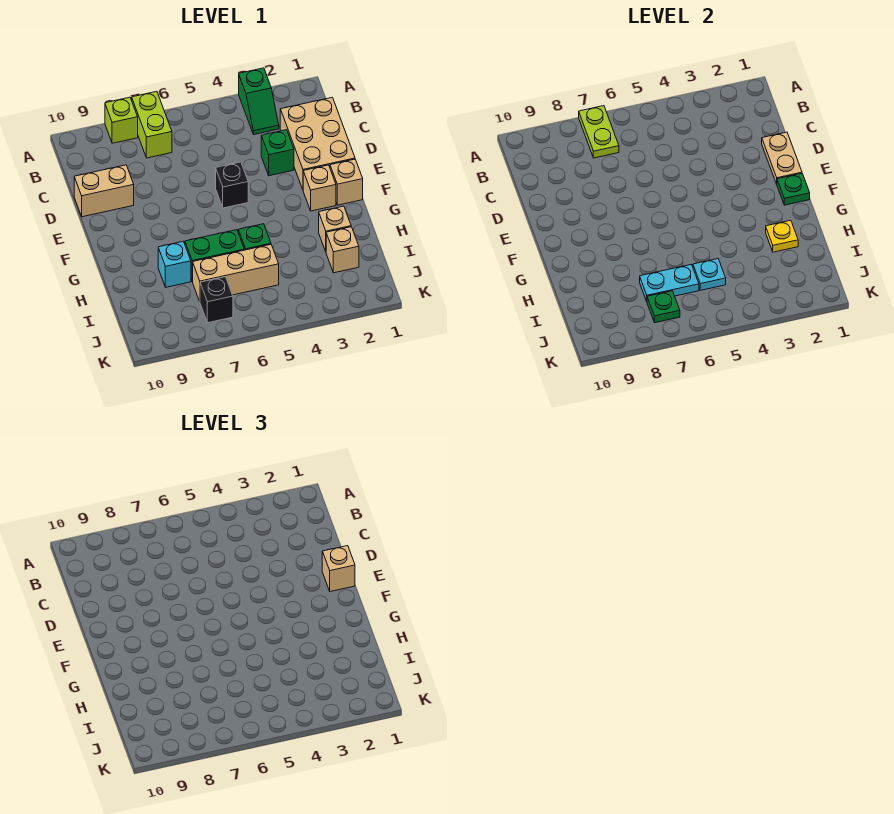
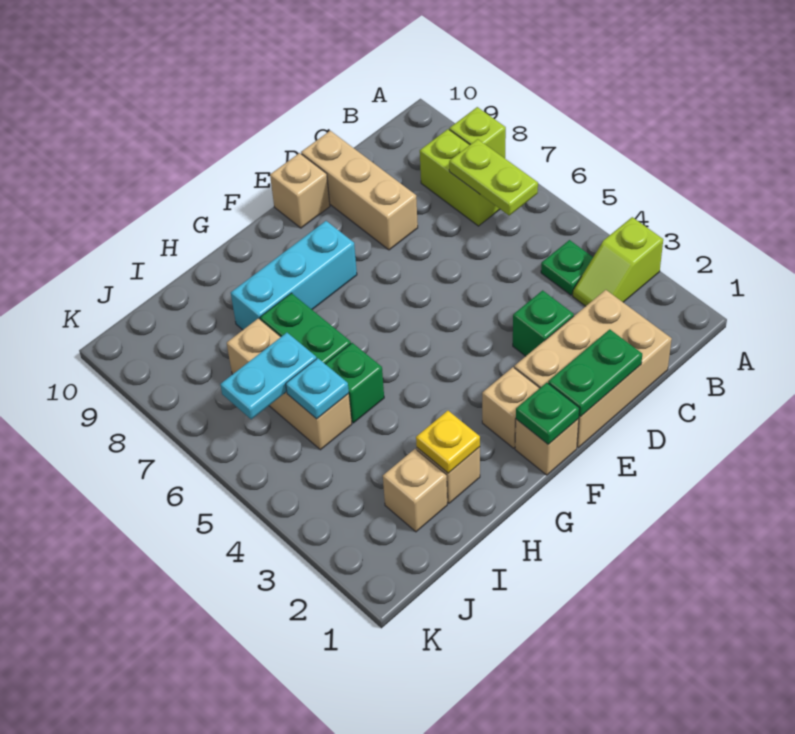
green 1x2 slope [239,68,279,134] -> lime 1x2 slope [573,217,663,306]
lime 1x2 brick [132,91,172,158] -> lime 1x2 brick turned to [420,129,500,226]
lime 1x2 plate [579,106,619,158] -> lime 1x2 plate turned to [449,139,538,215]
tan 1x2 plate [762,132,802,184] -> green 1x2 plate [548,329,642,417]
tan 1x2 brick [74,165,134,217] -> tan 1x3 brick [301,131,418,250]
tan 1x1 brick [322,546,355,592] -> tan 1x1 brick moved to [270,153,330,228]
black 1x1 brick [216,162,248,208] -> none
cyan 1x1 brick [158,241,191,287] -> cyan 1x3 brick [231,221,357,330]
cyan 1x2 plate [640,264,699,301] -> cyan 1x2 plate turned to [220,333,317,419]
black 1x1 brick [200,277,233,323] -> none
green 1x1 plate [647,291,680,323] -> green 1x1 plate moved to [541,240,593,295]

